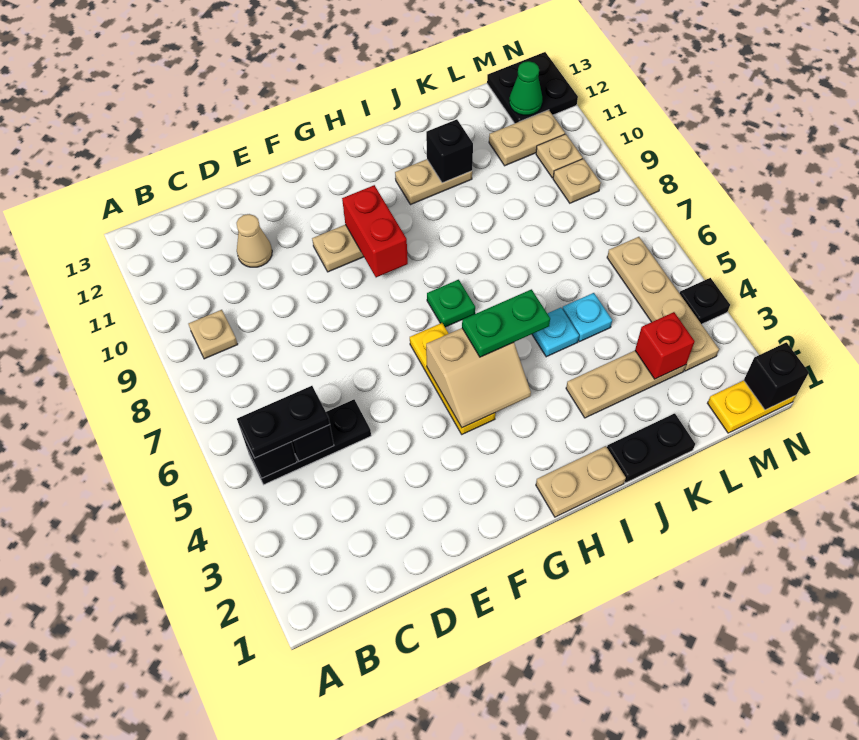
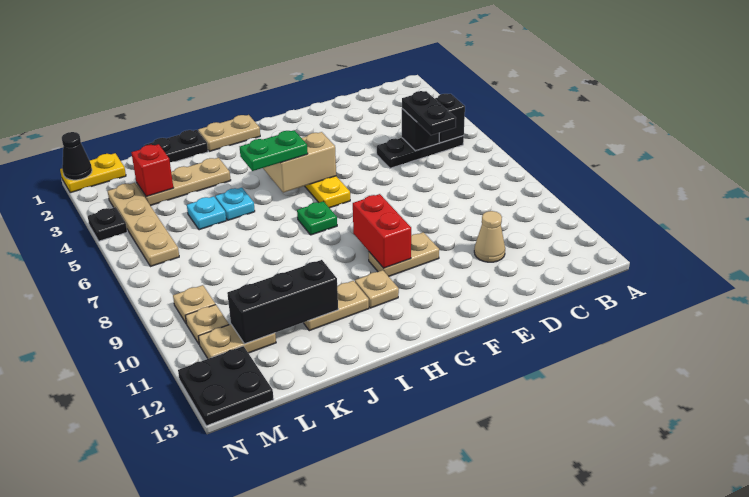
black 1x2 plate [237,386,330,458] -> black 1x2 plate turned to [402,91,456,135]
tan 1x1 plate [189,310,238,359] -> tan 1x1 plate moved to [355,270,399,308]
black 1x1 brick [426,119,473,183] -> black 1x3 brick [227,260,338,344]
green 1x1 cone [510,61,542,115] -> none
black 1x1 brick [744,342,809,410] -> black 1x1 cone [62,132,92,180]

